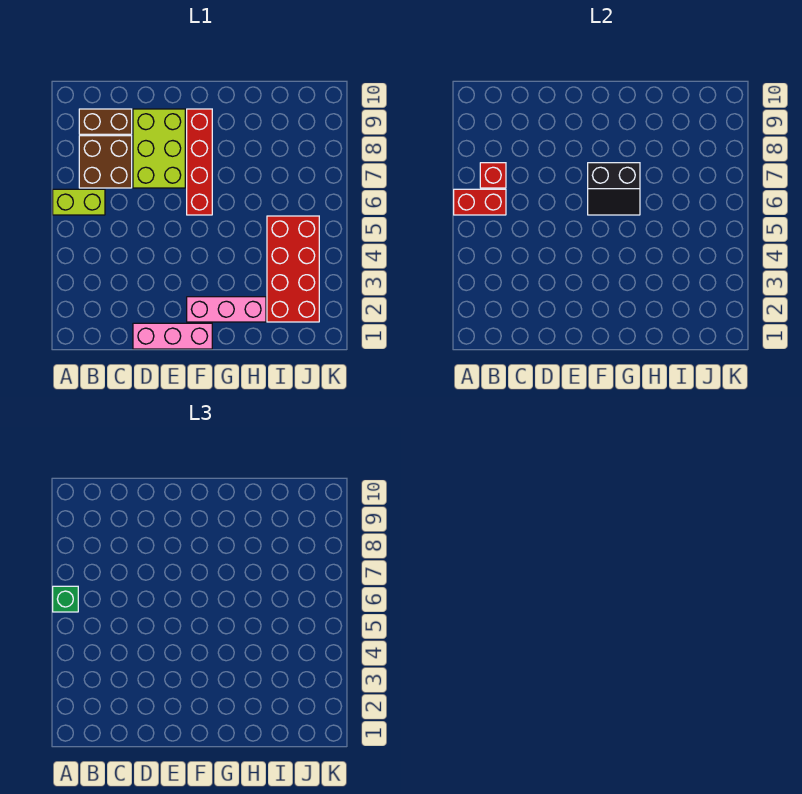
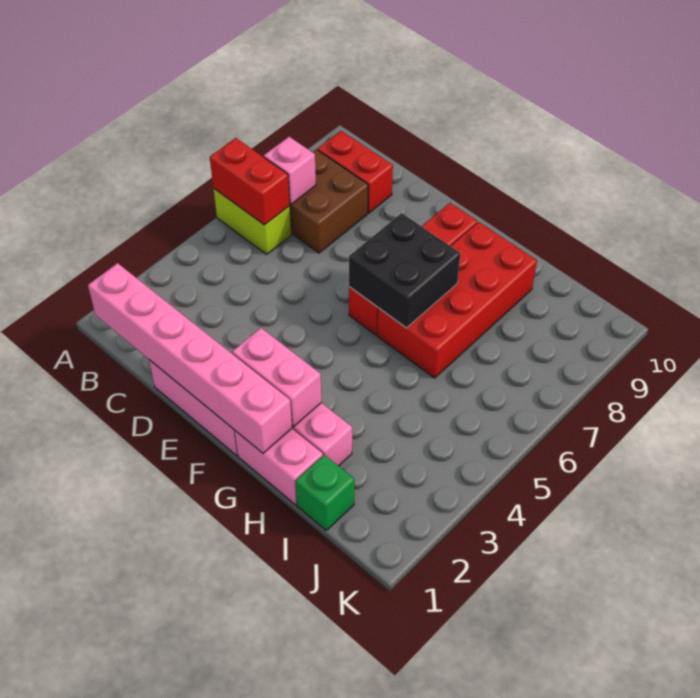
green 1x1 brick [53,586,78,612] -> green 1x1 brick moved to [296,455,354,530]
none -> pink 1x6 brick [88,263,292,453]
red 1x1 brick [480,163,506,188] -> pink 1x1 brick [264,137,316,204]
brown 1x2 brick [79,109,132,134] -> red 1x2 brick [317,131,393,213]
lime 2x3 brick [133,109,185,188] -> none
none -> pink 1x2 brick [232,328,321,427]
black 2x2 slope [588,163,640,215] -> black 2x2 brick [349,213,461,328]
none -> pink 1x2 brick [235,429,323,505]
red 2x4 brick [267,216,319,322] -> red 2x4 brick moved to [377,222,537,378]

